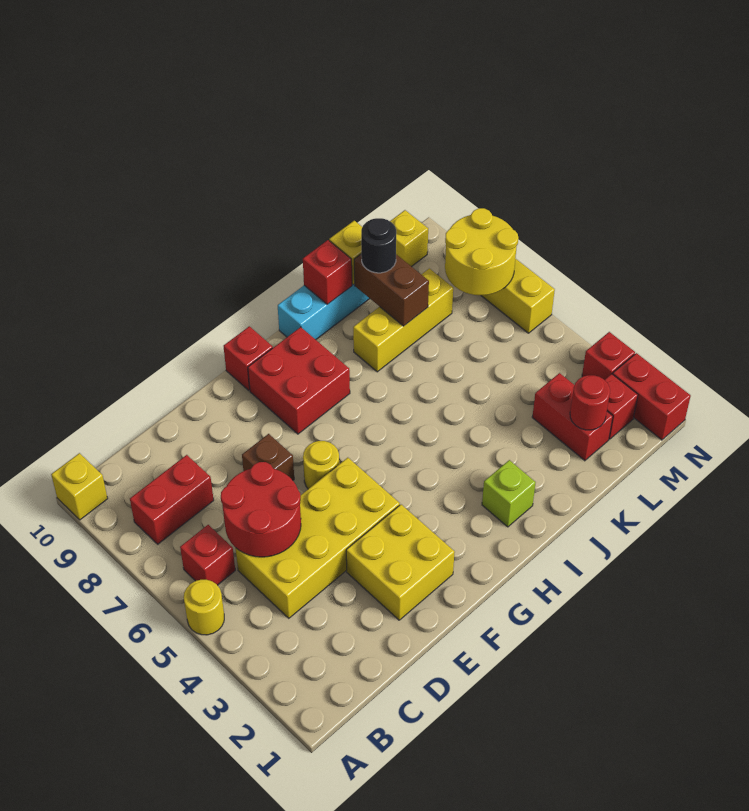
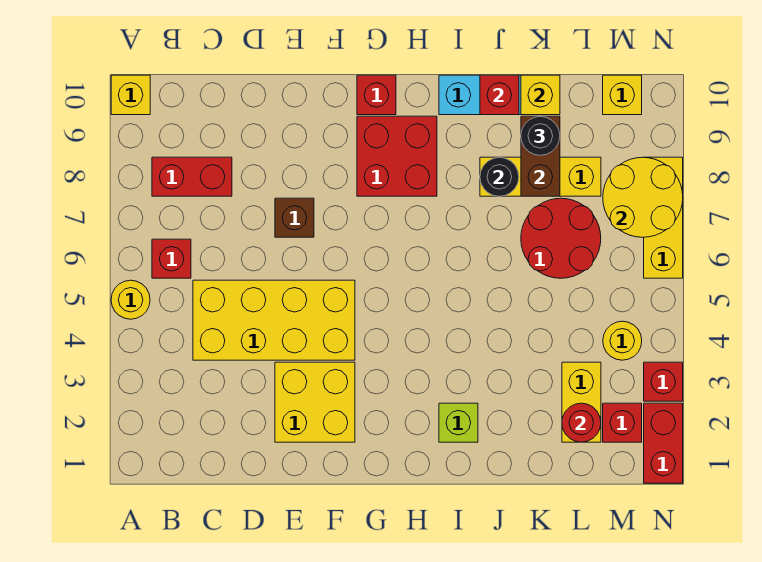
red 2x2 round brick [221,462,301,557] -> red 2x2 round brick moved to [521,198,601,278]
yellow 1x1 round brick [303,441,339,489] -> yellow 1x1 round brick moved to [603,321,642,360]
none -> black 1x1 round brick [480,157,519,196]
red 1x2 brick [532,373,613,461] -> yellow 1x2 brick [562,362,601,442]

